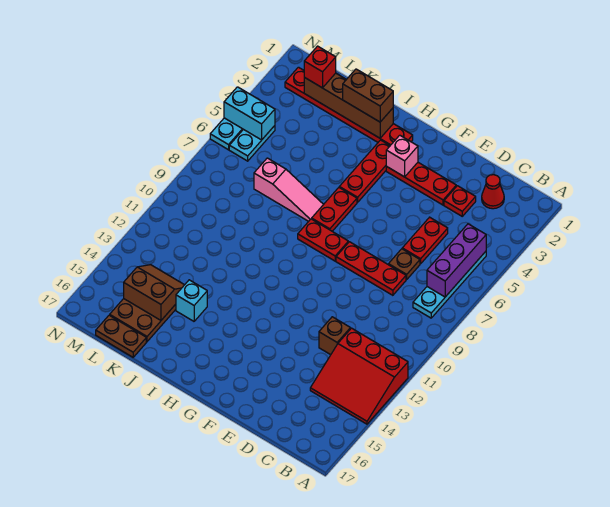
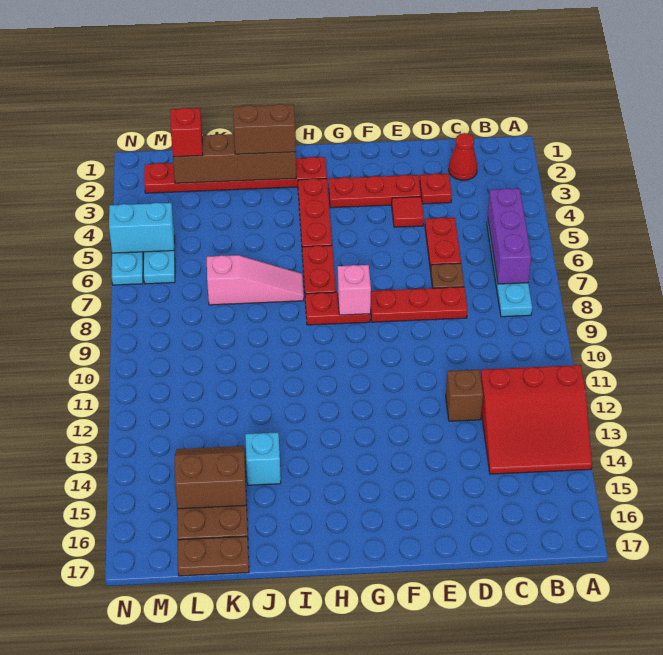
none -> red 1x1 tile [392,197,424,227]
pink 1x1 brick [386,135,418,177] -> pink 1x1 brick moved to [338,265,371,315]

